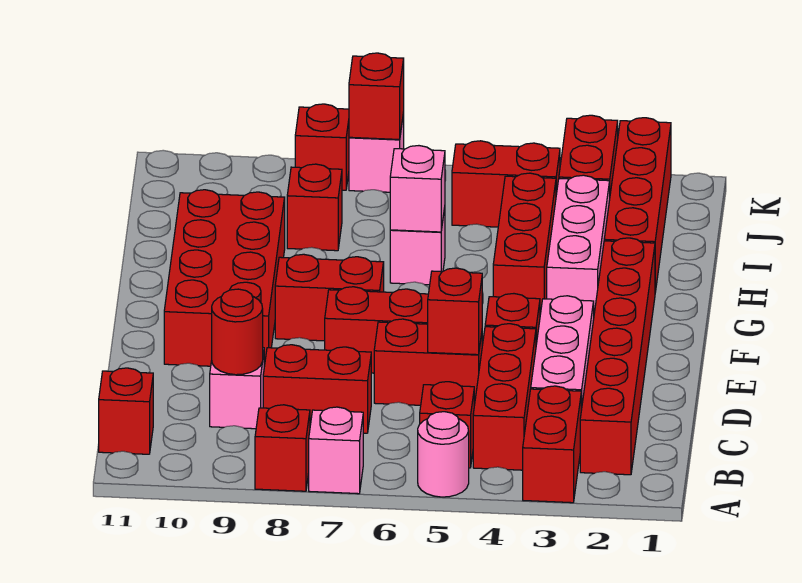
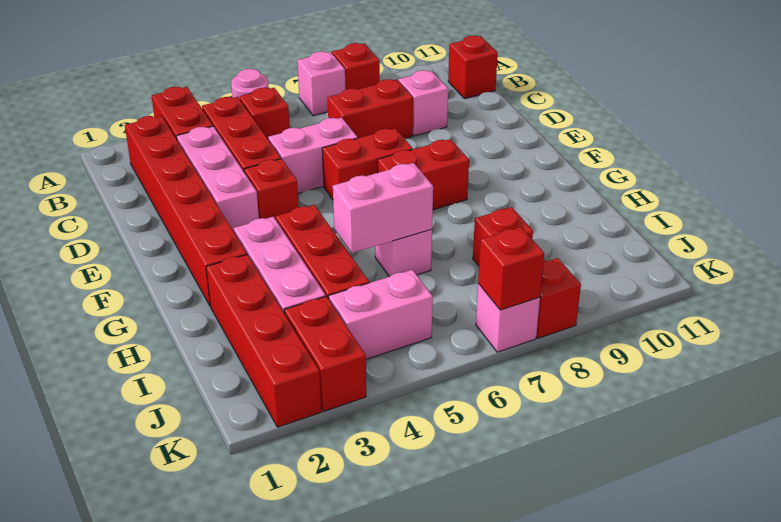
red 1x1 round brick [212,289,263,375] -> none
red 1x2 brick [374,319,482,405] -> pink 1x2 brick [268,118,358,193]
red 1x1 brick [428,268,482,355] -> none
red 2x4 brick [164,190,285,366] -> none
pink 1x1 brick [390,146,445,232] -> pink 1x2 brick [333,163,433,253]
red 1x2 brick [452,141,560,227] -> pink 1x2 brick [329,270,433,359]

